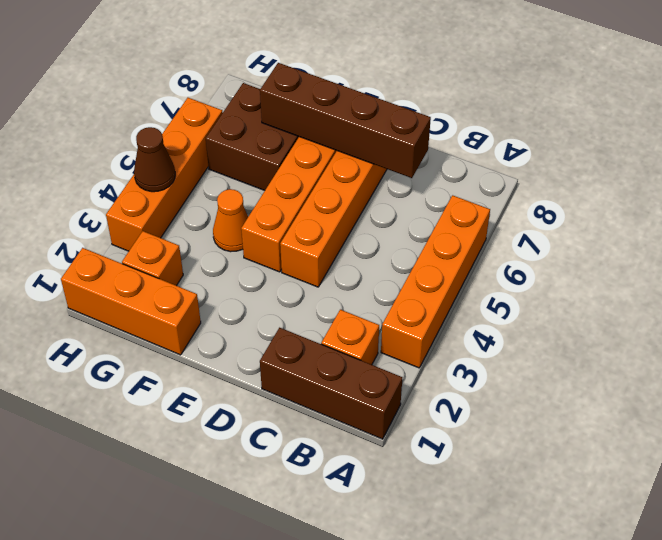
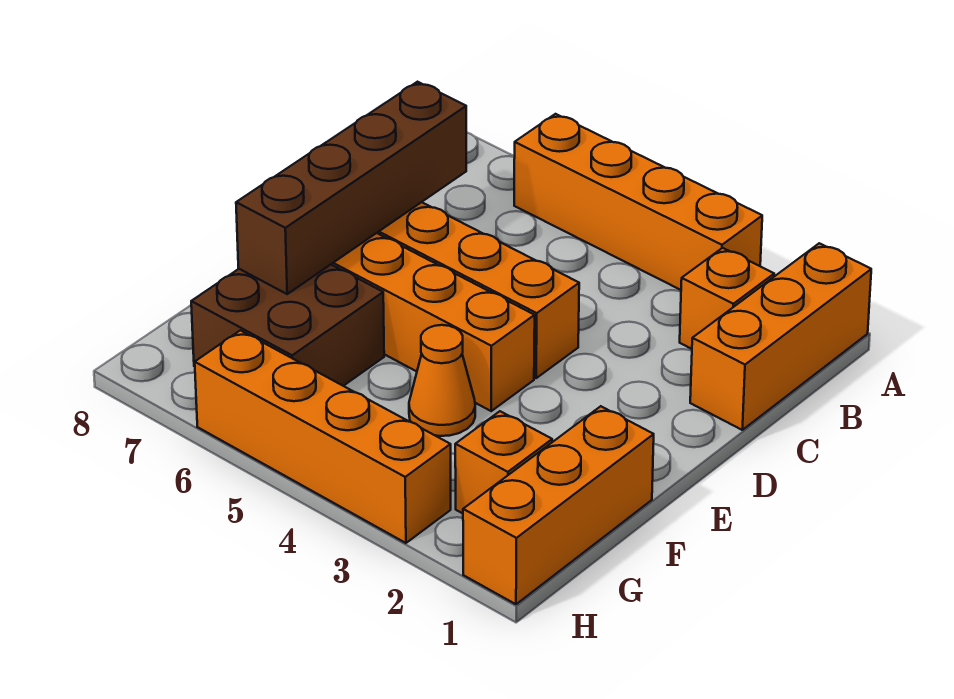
brown 1x3 brick [260,328,402,439] -> orange 1x3 brick [690,243,871,430]
brown 1x1 cone [134,127,175,192] -> none

